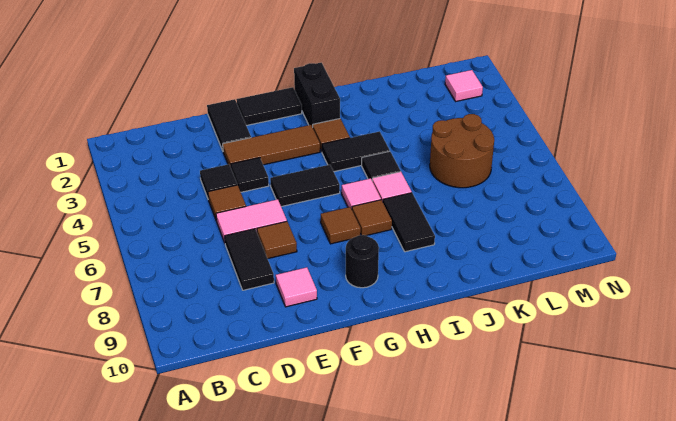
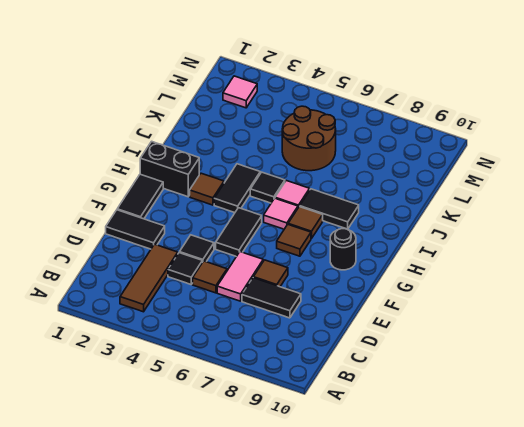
brown 1x3 tile [223,125,320,167] -> brown 1x3 tile moved to [120,244,178,312]
pink 1x1 tile [276,267,317,307] -> none

